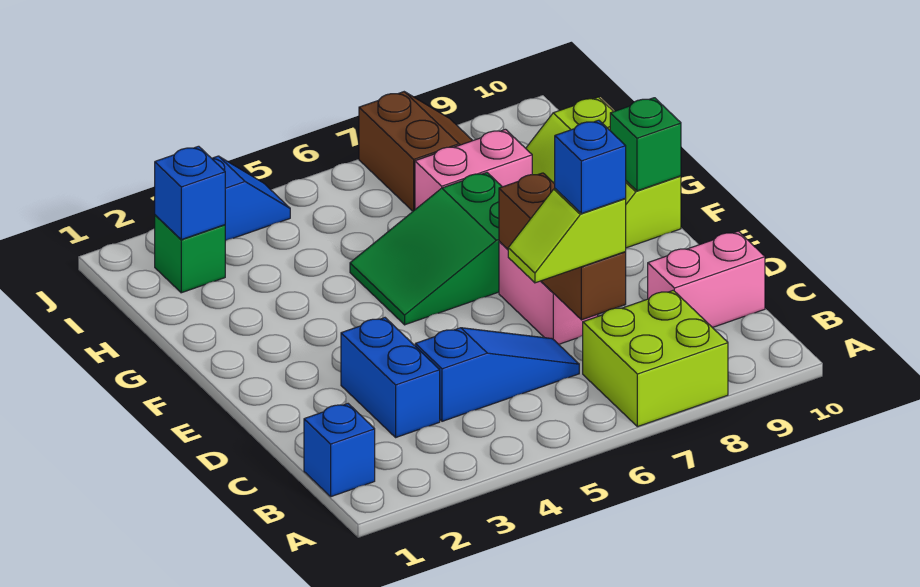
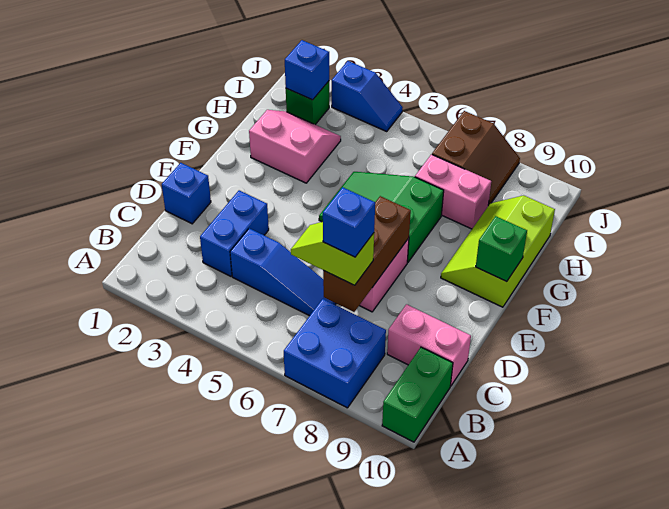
lime 2x2 brick [583,290,728,427] -> blue 2x2 brick [284,299,386,408]
none -> green 1x2 brick [382,347,453,442]
blue 1x1 brick [304,404,375,497] -> blue 1x1 brick moved to [162,163,211,224]
none -> pink 2x2 slope [249,110,341,183]

